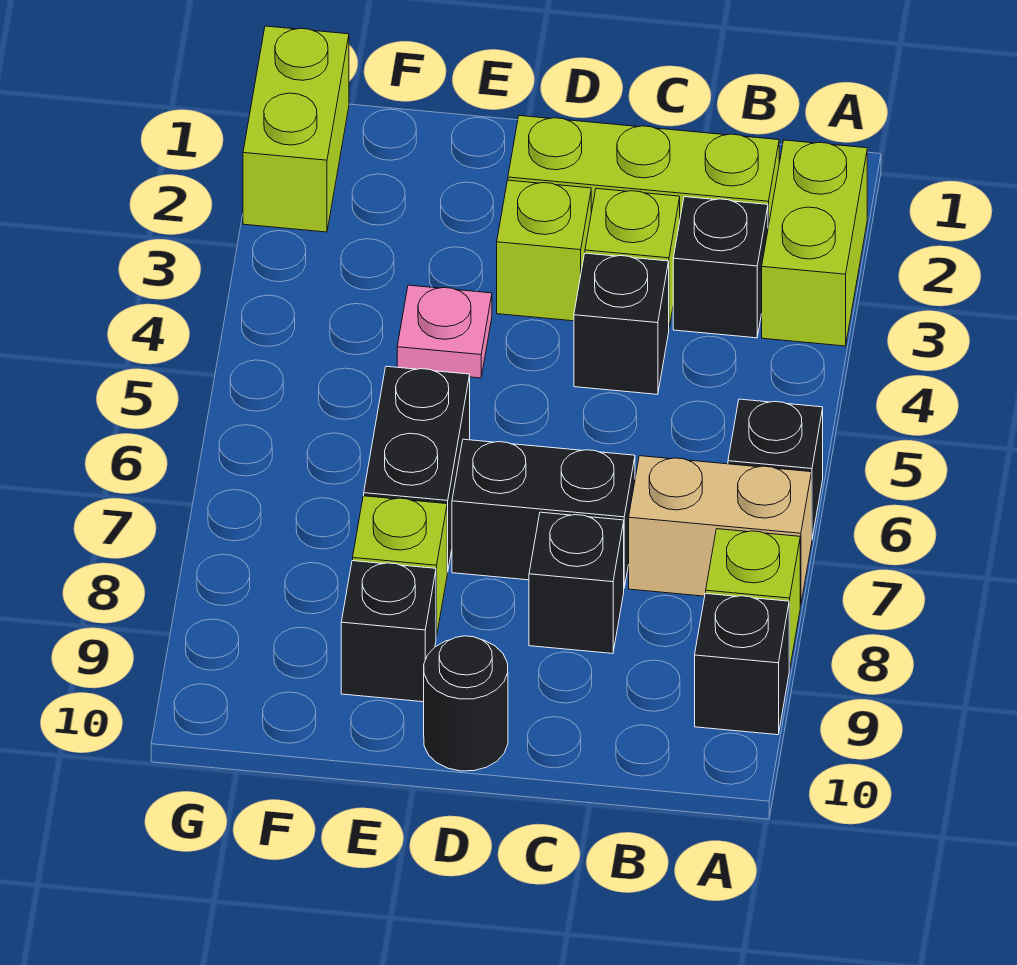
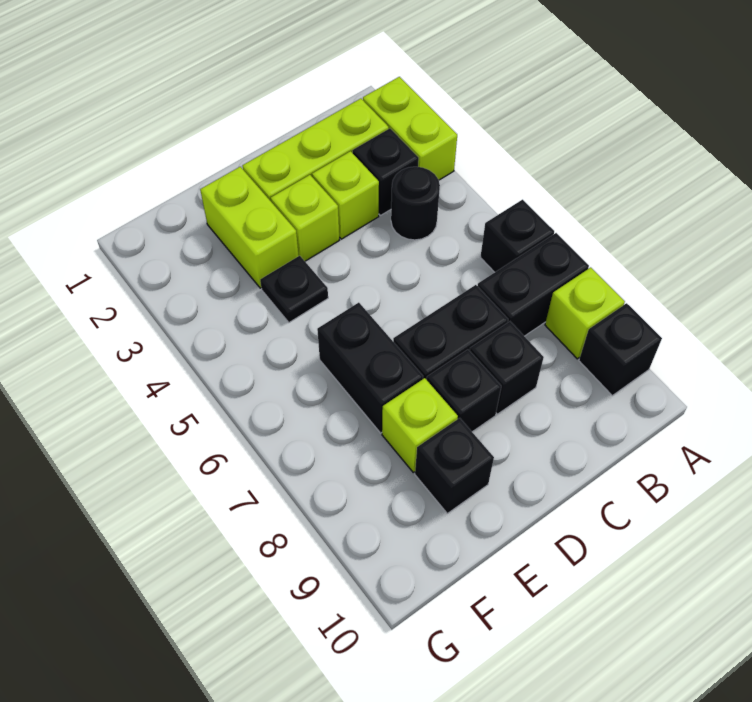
tan 1x2 brick [629,456,812,605] -> black 1x2 brick [478,233,589,336]
black 1x1 brick [574,253,669,394] -> black 1x1 brick moved to [427,349,501,432]
black 1x1 round brick [424,636,508,771] -> black 1x1 round brick moved to [391,167,440,240]
pink 1x1 plate [397,285,492,378] -> black 1x1 plate [260,256,328,322]
lime 1x2 brick [243,26,349,232] -> lime 1x2 brick moved to [200,167,299,288]

